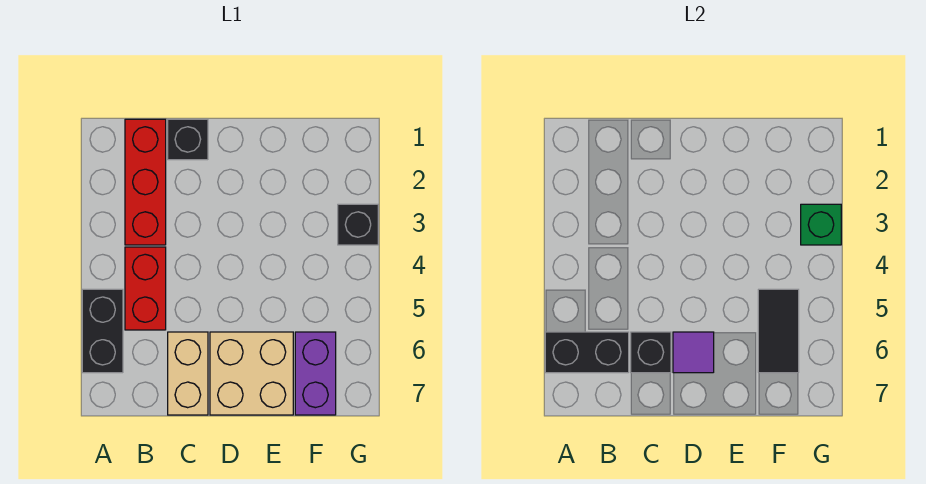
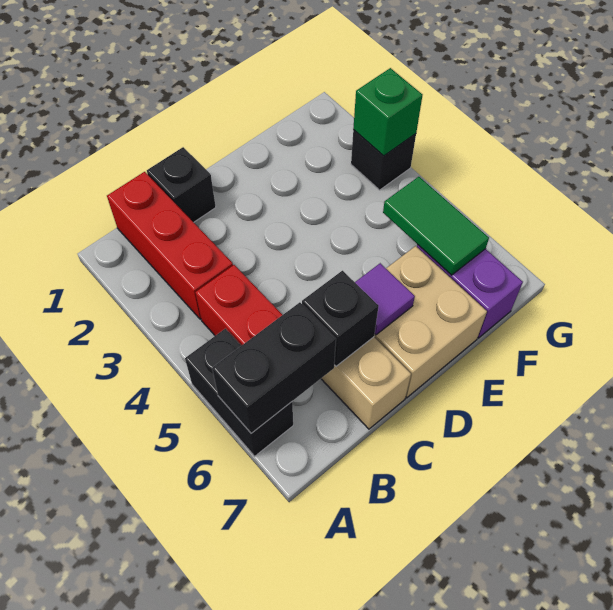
black 1x2 tile [758,289,799,373] -> green 1x2 tile [383,177,489,275]

